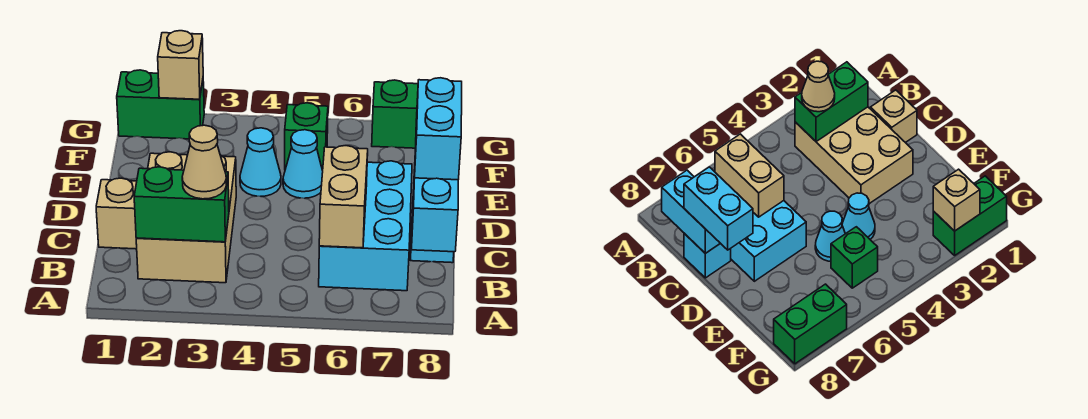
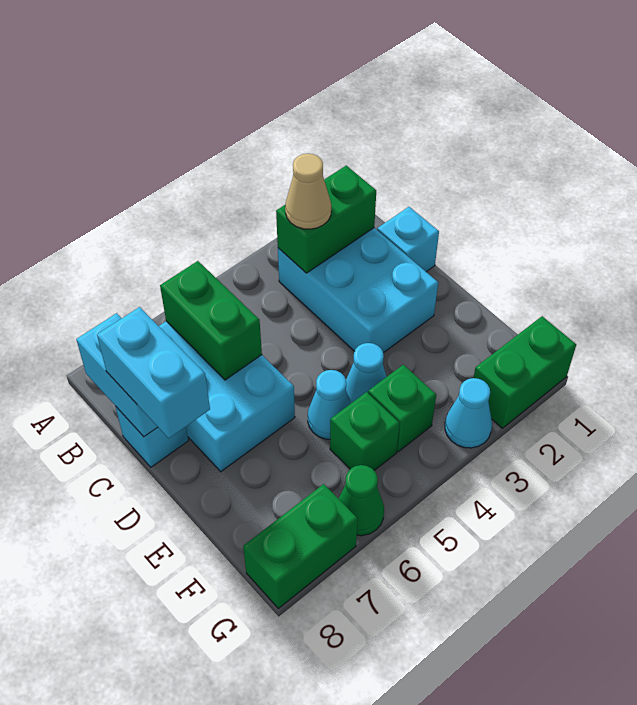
tan 2x3 brick [136,152,236,283] -> cyan 2x3 brick [278,228,438,353]
tan 1x2 brick [319,146,368,248] -> green 1x2 brick [160,261,262,380]
tan 1x1 brick [96,178,137,249] -> cyan 1x1 brick [377,207,439,272]
none -> green 1x1 brick [368,365,436,452]
tan 1x1 brick [158,31,203,99] -> none
none -> cyan 1x1 cone [445,378,492,448]
none -> green 1x1 cone [339,465,384,536]

